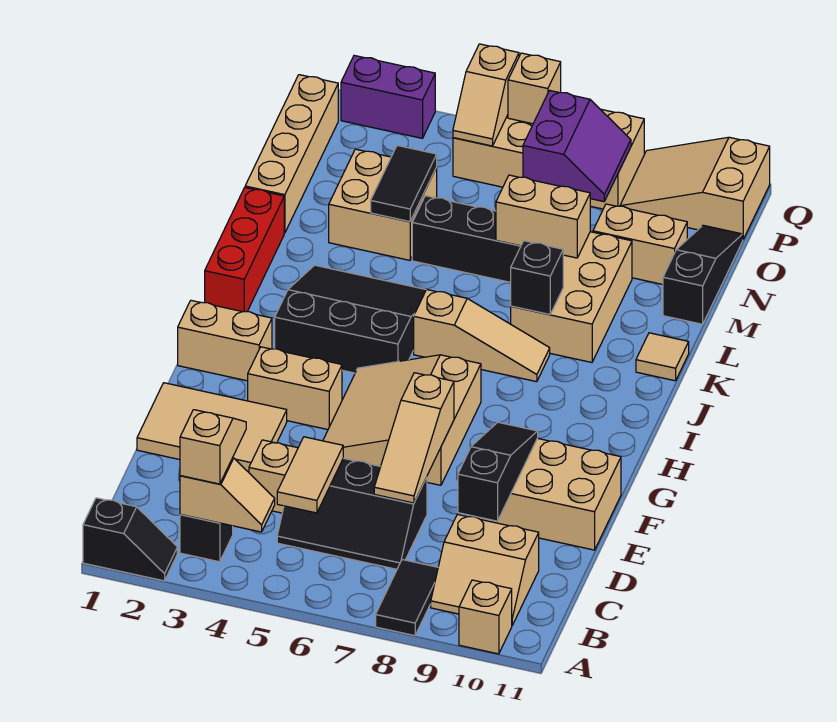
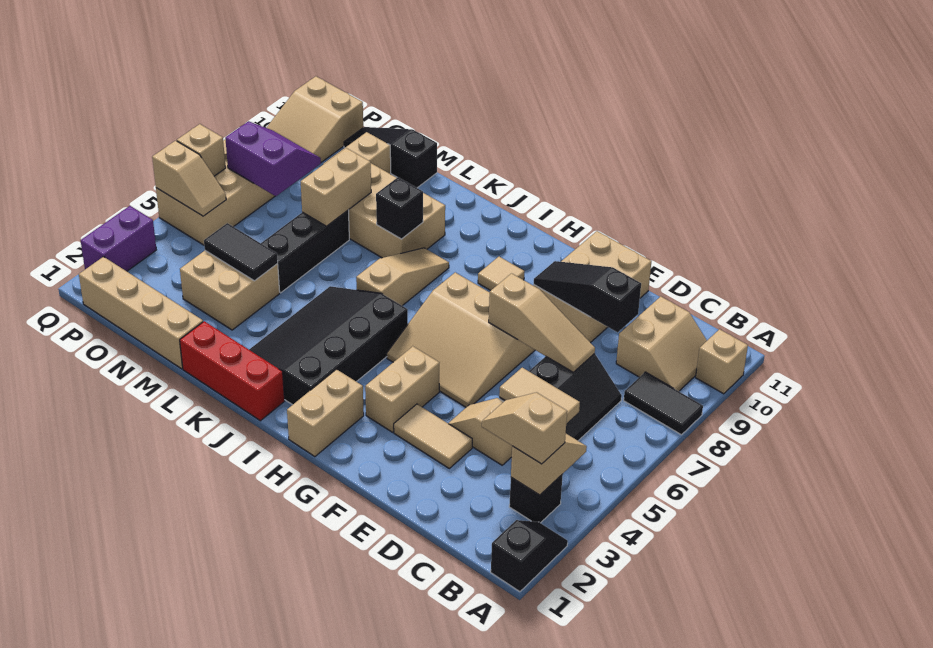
tan 2x3 tile [137,383,287,472] -> tan 1x2 tile [394,404,472,468]
black 3x3 slope [275,265,426,373] -> black 3x4 slope [249,286,408,405]
tan 1x1 tile [636,333,689,381] -> tan 1x1 tile moved to [478,257,524,291]

